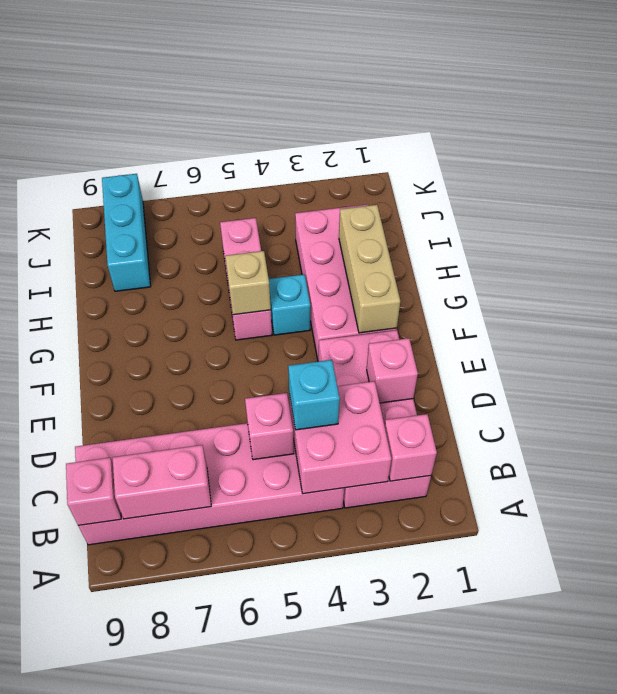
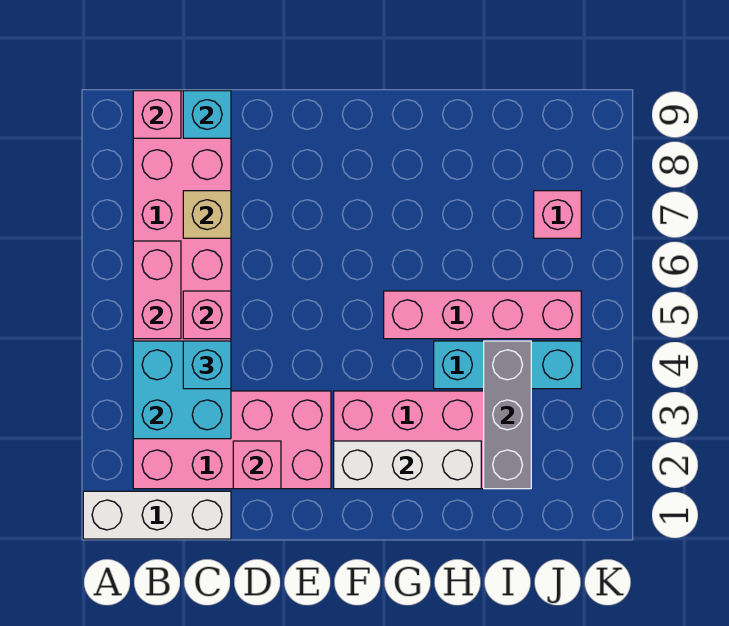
none -> white 1x3 brick [83,491,231,539]
pink 1x1 brick [385,414,437,481] -> pink 1x1 brick moved to [534,191,581,238]
pink 2x2 brick [289,381,391,494] -> cyan 2x2 brick [133,341,231,439]
pink 1x2 brick [113,445,211,519] -> pink 1x2 brick moved to [133,241,181,339]
tan 1x3 brick [339,205,400,333] -> white 1x3 brick [334,441,481,489]
cyan 1x1 brick [269,274,310,335] -> cyan 1x1 brick moved to [183,91,231,138]
pink 1x3 brick [220,218,272,340] -> pink 1x4 brick [384,291,581,339]
tan 1x1 brick [225,251,271,315] -> tan 1x1 brick moved to [183,191,231,238]
none -> grey 1x3 brick [484,341,531,489]
cyan 1x3 brick [102,174,151,291] -> cyan 1x3 brick moved to [434,341,581,389]

